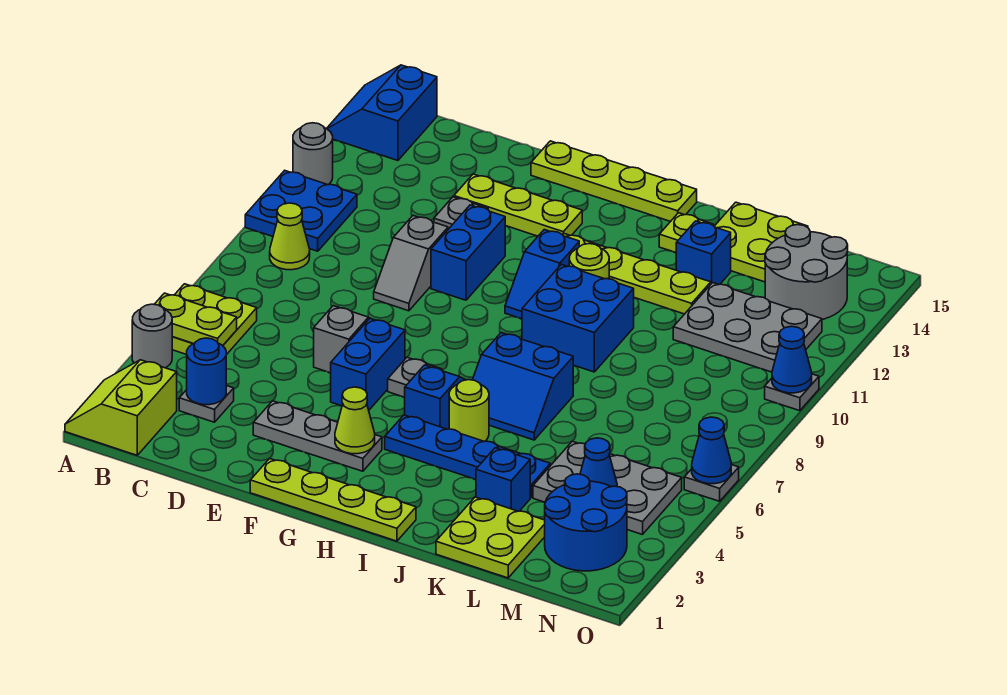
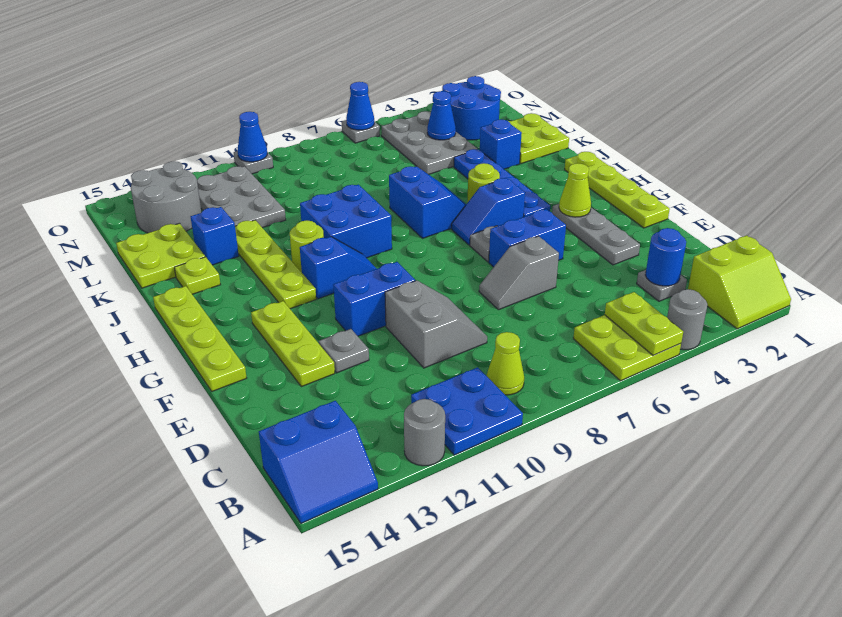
grey 1x2 slope [374,216,448,311] -> grey 2x2 slope [385,280,487,368]

